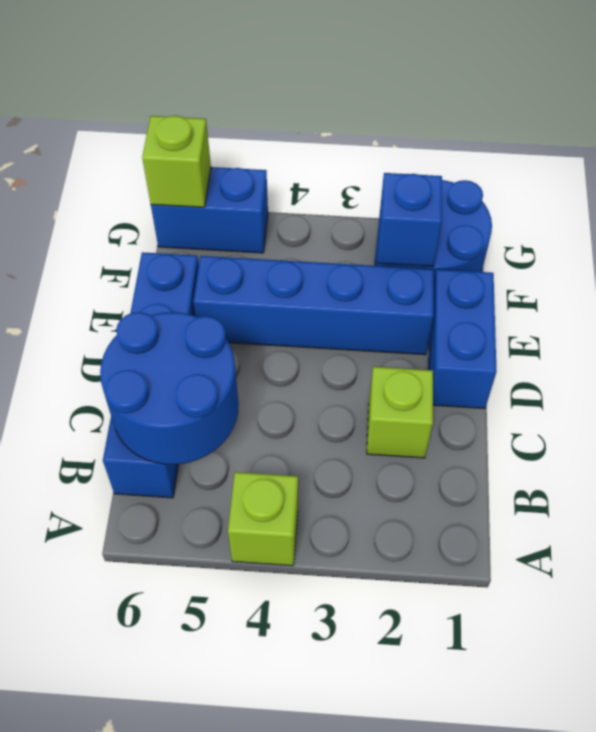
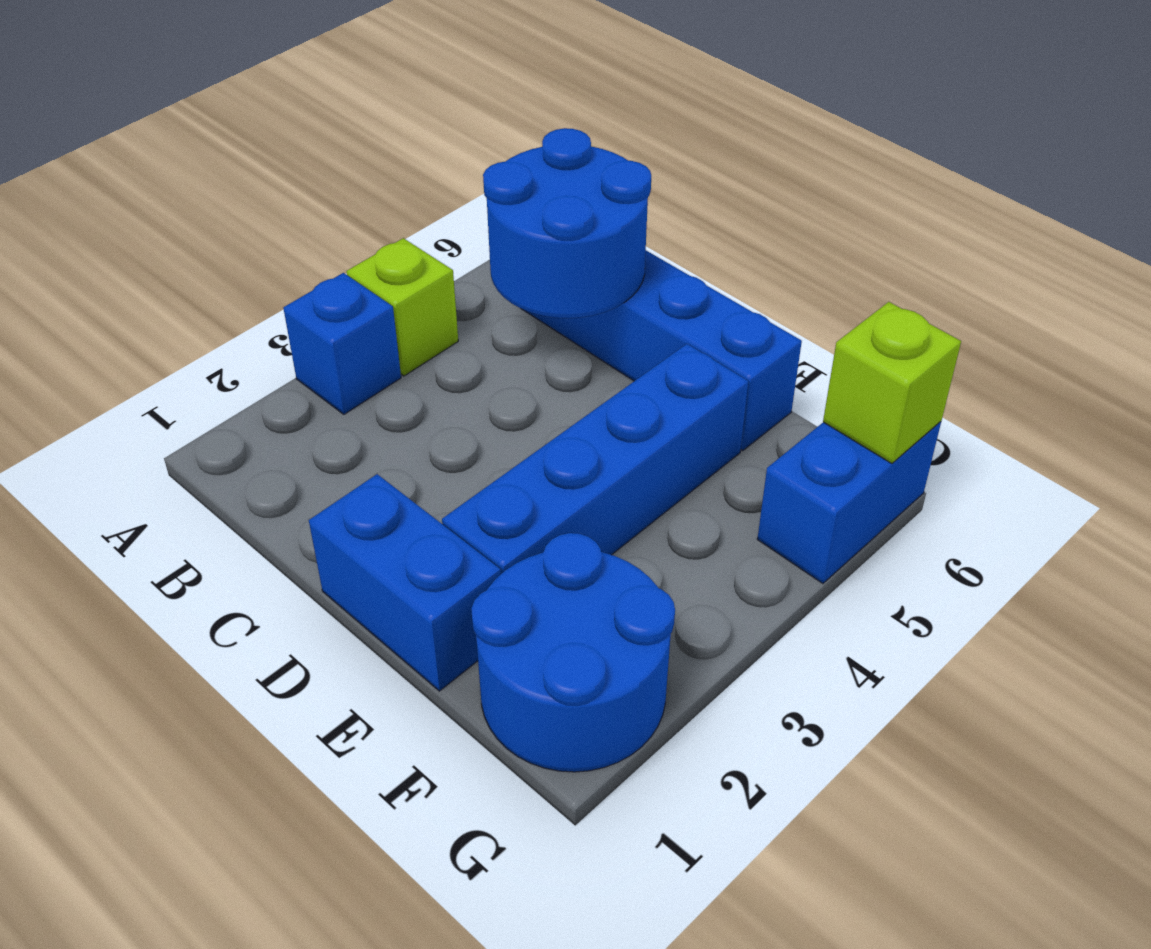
lime 1x1 brick [367,367,433,458] -> none
blue 1x1 brick [377,173,442,266] -> blue 1x1 brick moved to [283,273,401,414]

